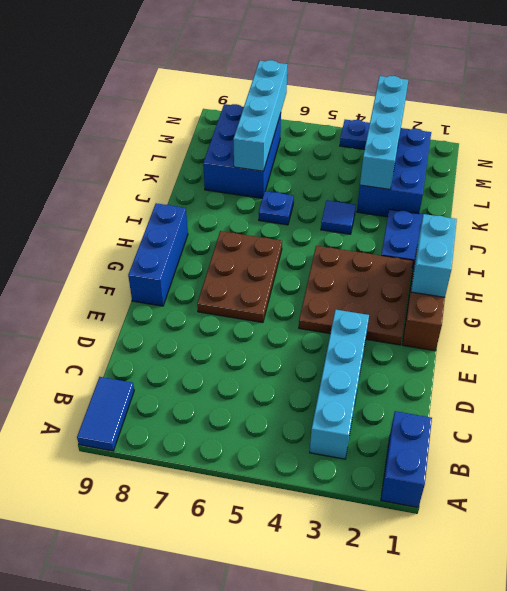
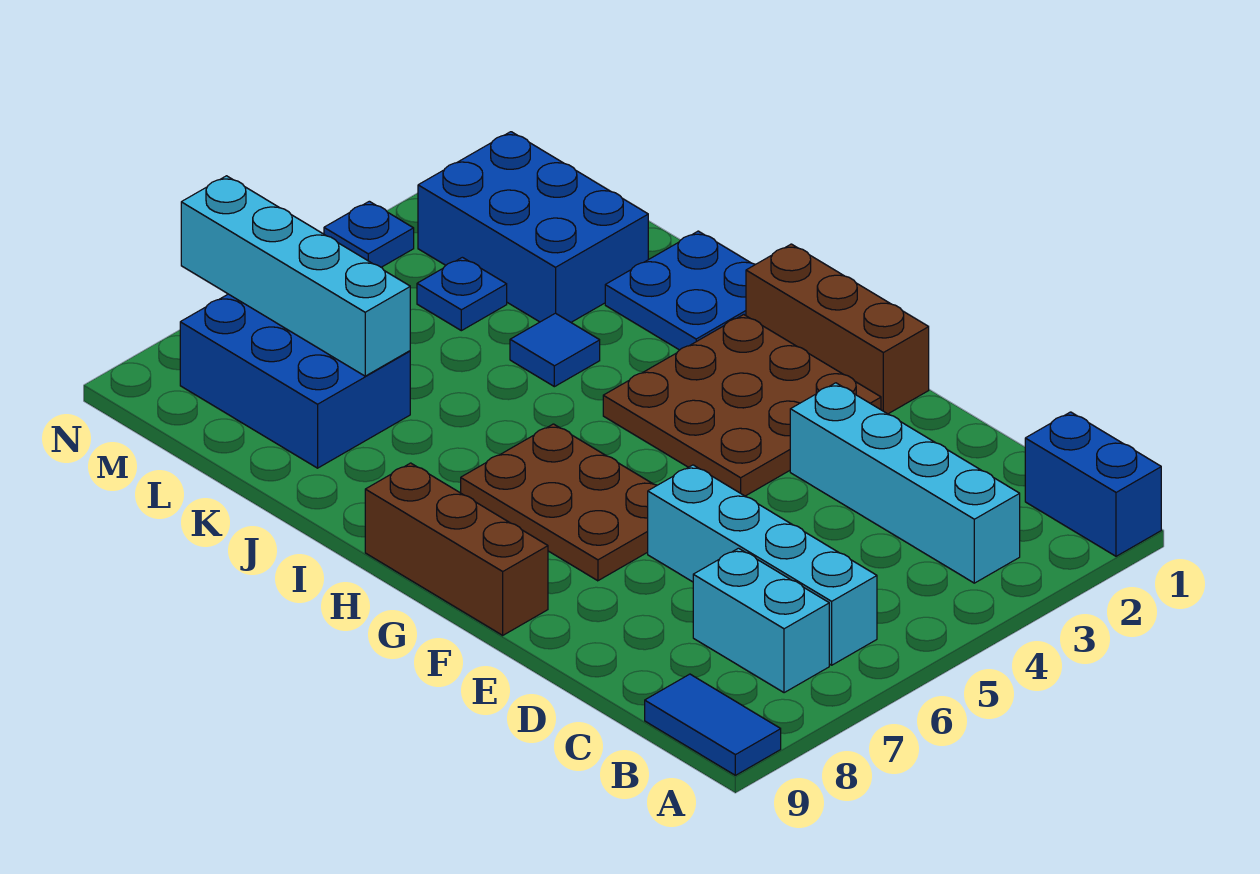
blue 1x3 brick [128,203,188,306] -> brown 1x3 brick [365,463,548,635]
cyan 1x2 brick [411,214,457,297] -> cyan 1x2 brick moved to [693,548,829,693]
blue 1x1 plate [259,191,294,225] -> blue 1x1 plate moved to [417,257,507,331]
cyan 1x4 brick [360,76,408,189] -> cyan 1x4 brick moved to [648,465,877,665]

